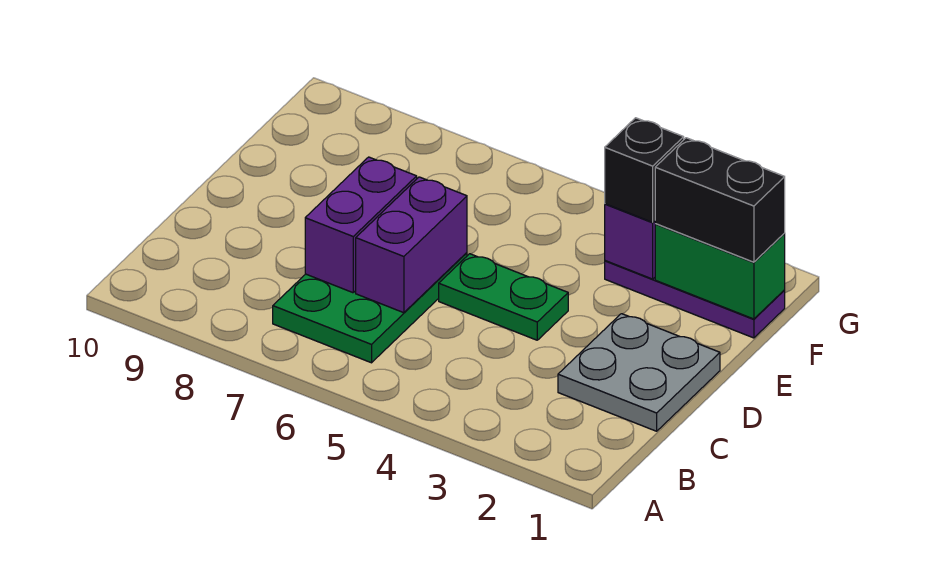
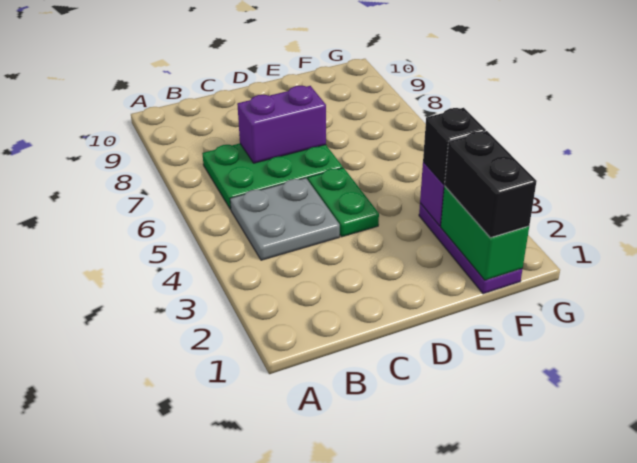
grey 2x2 plate [558,314,720,431] -> grey 2x2 plate moved to [230,178,340,260]
purple 1x2 brick [356,177,467,313] -> none

